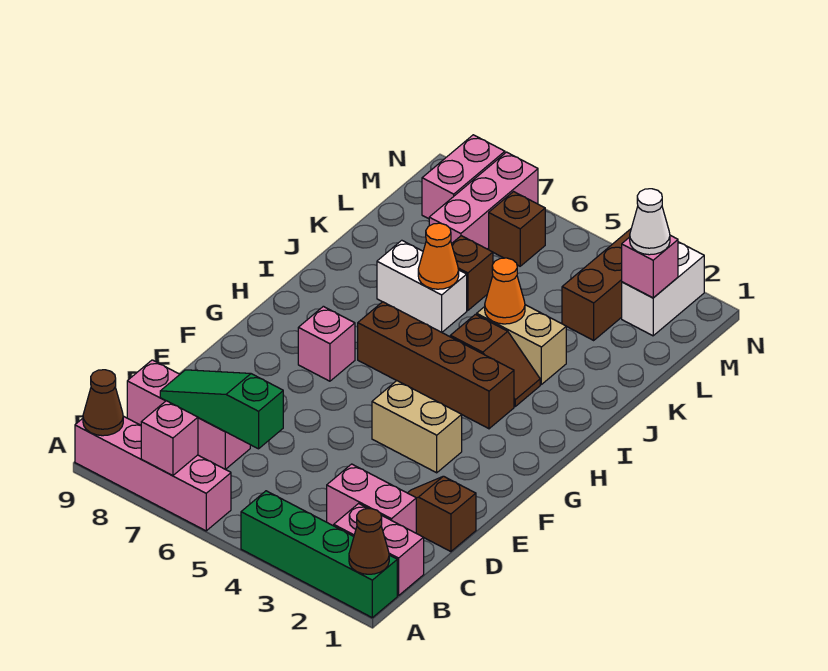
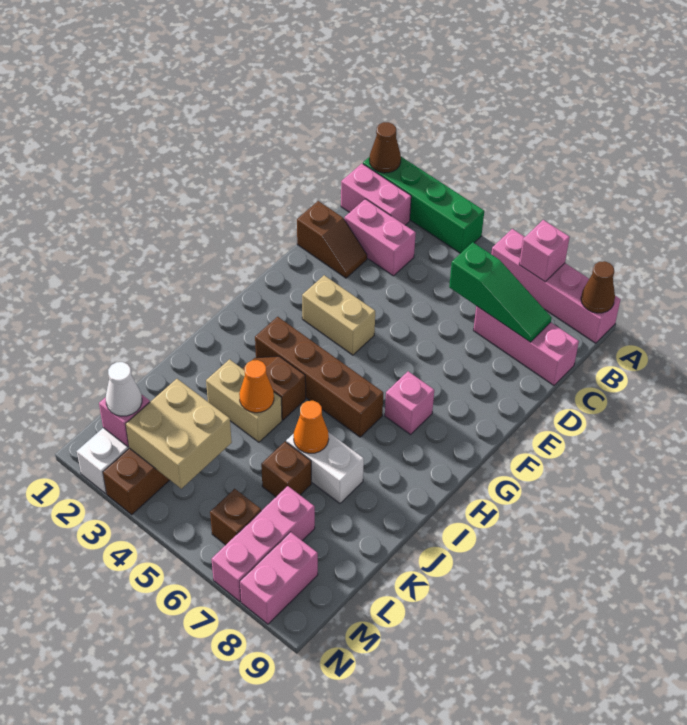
none -> tan 2x2 brick [126,379,232,489]

